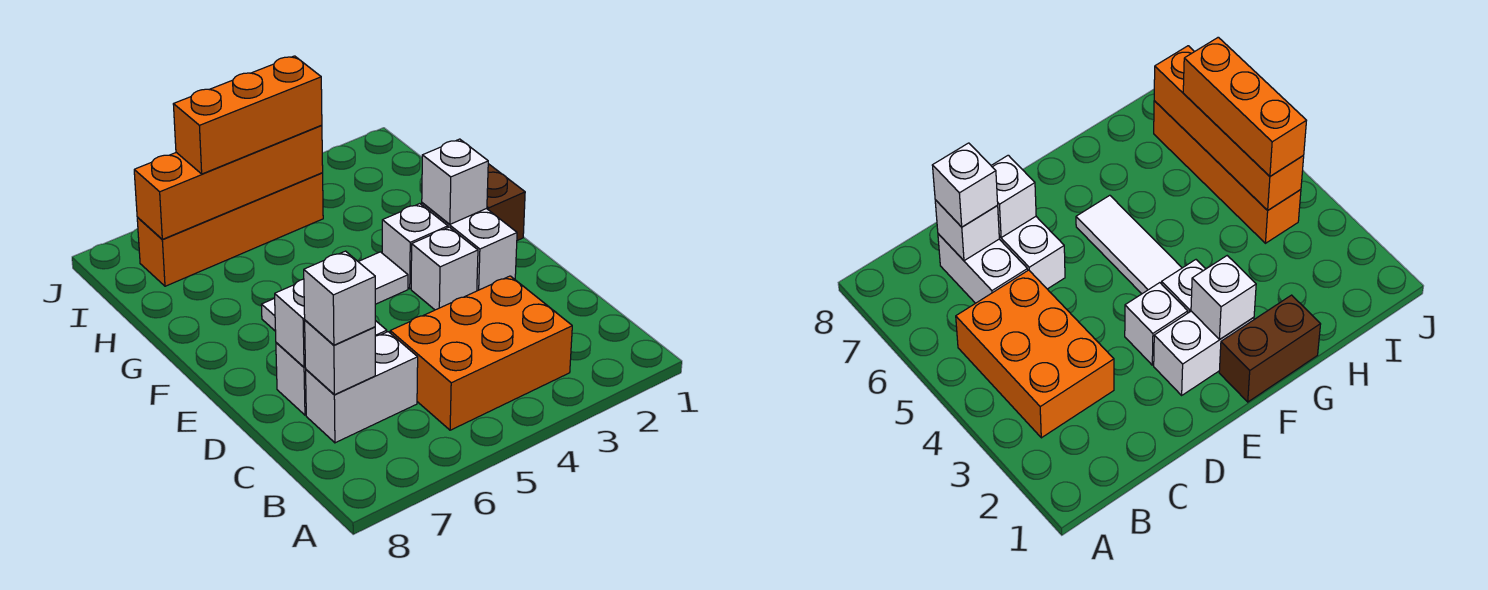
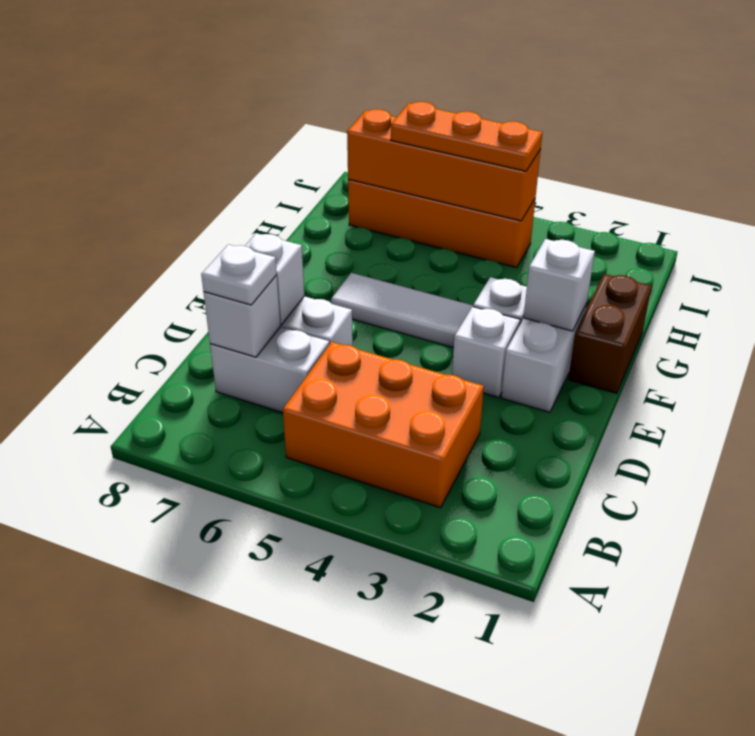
white 1x1 brick [304,251,375,345] -> white 1x1 plate [201,244,277,305]
orange 1x3 brick [173,56,322,174] -> orange 1x3 plate [391,102,542,171]

